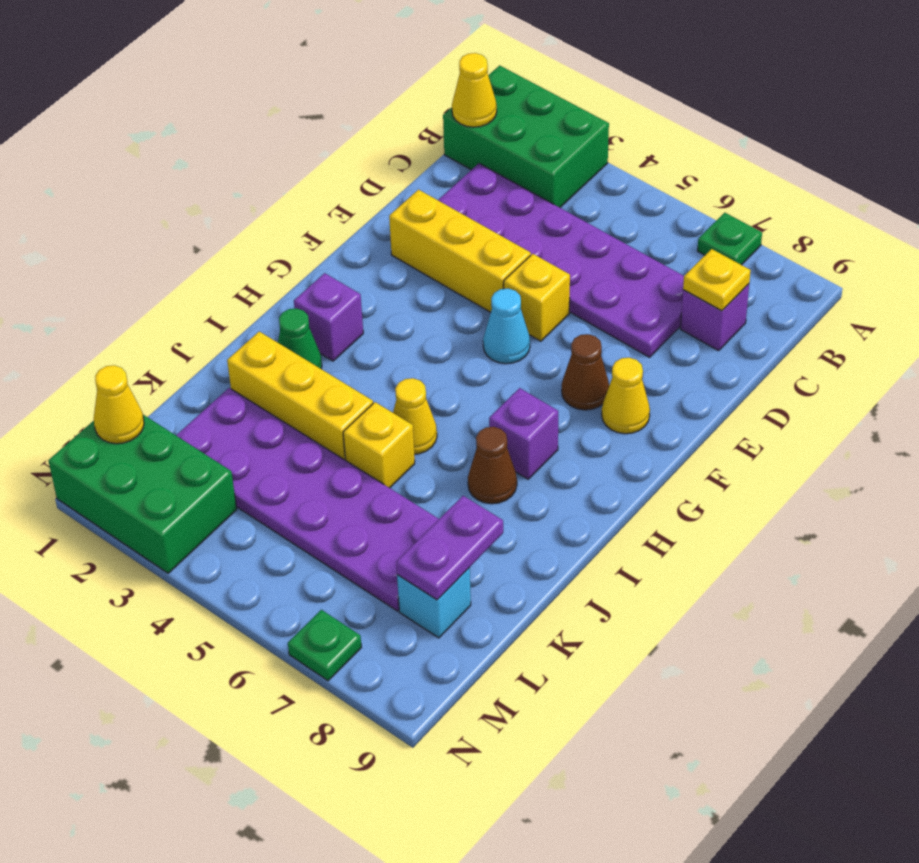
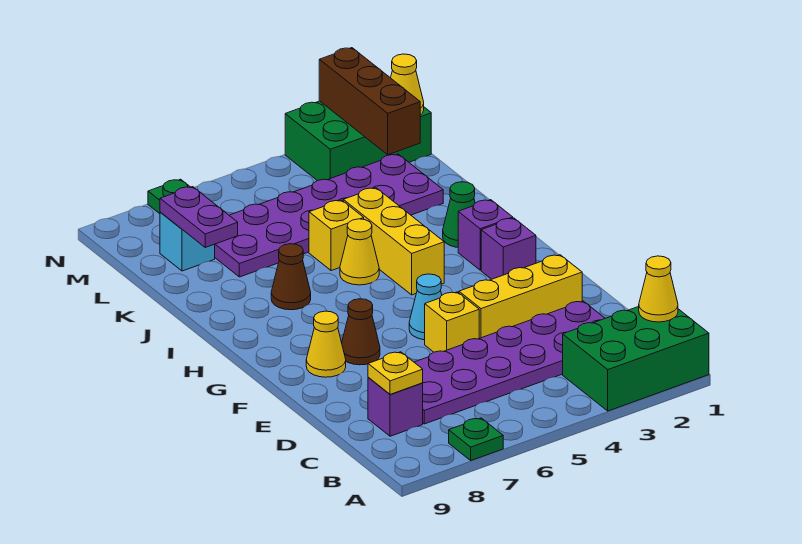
purple 1x1 brick [489,388,558,479] -> purple 1x1 brick moved to [481,218,536,279]
yellow 1x3 brick [227,332,373,460] -> yellow 1x3 brick turned to [343,188,444,295]
none -> brown 1x3 brick [319,48,420,155]

